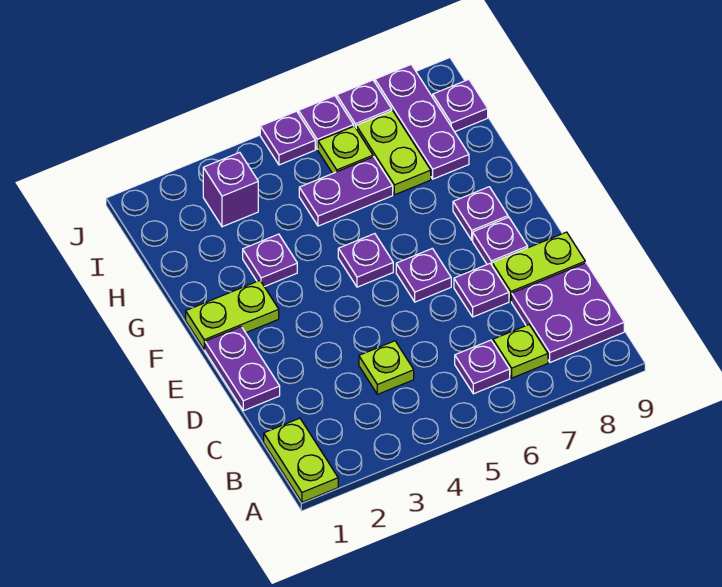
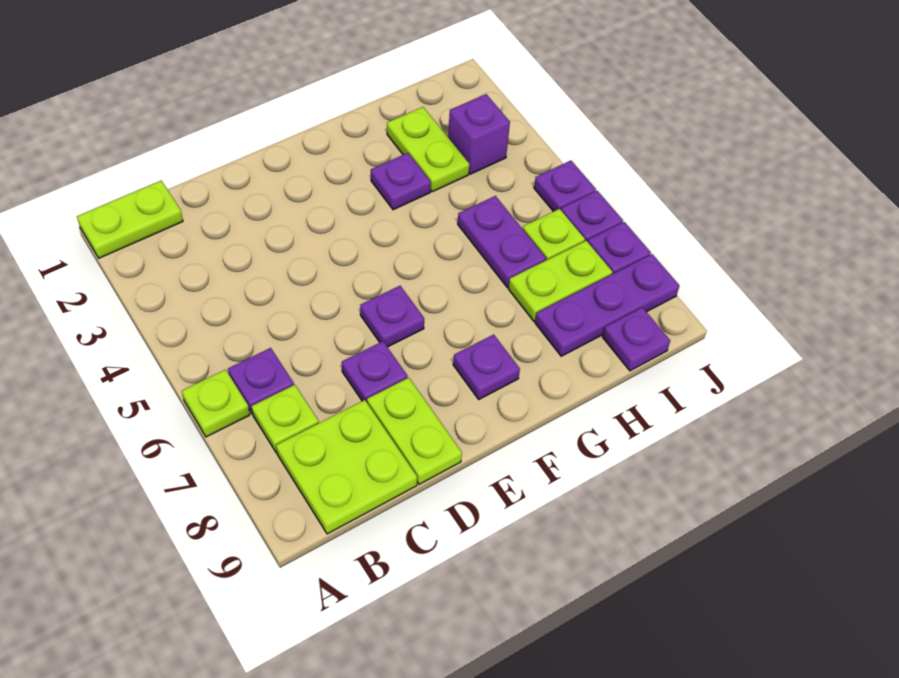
purple 2x2 plate [512,263,624,362] -> lime 2x2 plate [276,400,417,534]
lime 1x1 plate [359,341,414,394] -> lime 1x1 plate moved to [182,370,250,437]
purple 1x2 plate [205,327,280,411] -> none
purple 1x1 plate [473,217,528,265] -> none
lime 1x2 plate [186,281,279,350] -> lime 1x2 plate moved to [387,107,469,192]
purple 1x1 plate [338,234,393,287] -> none

